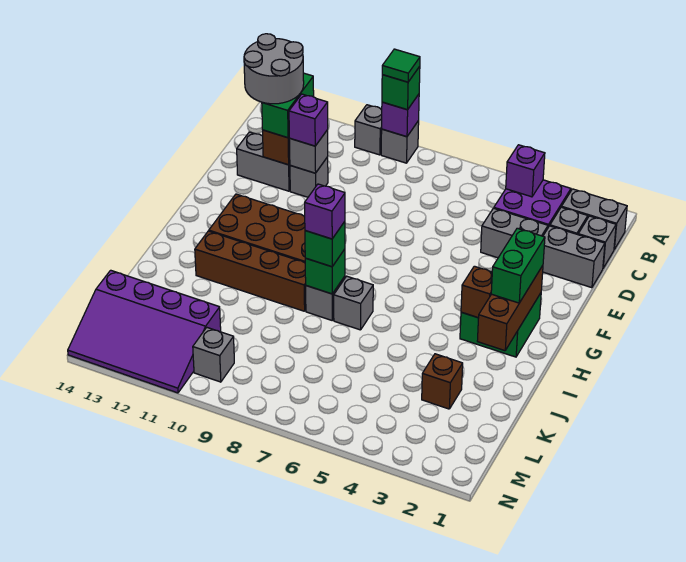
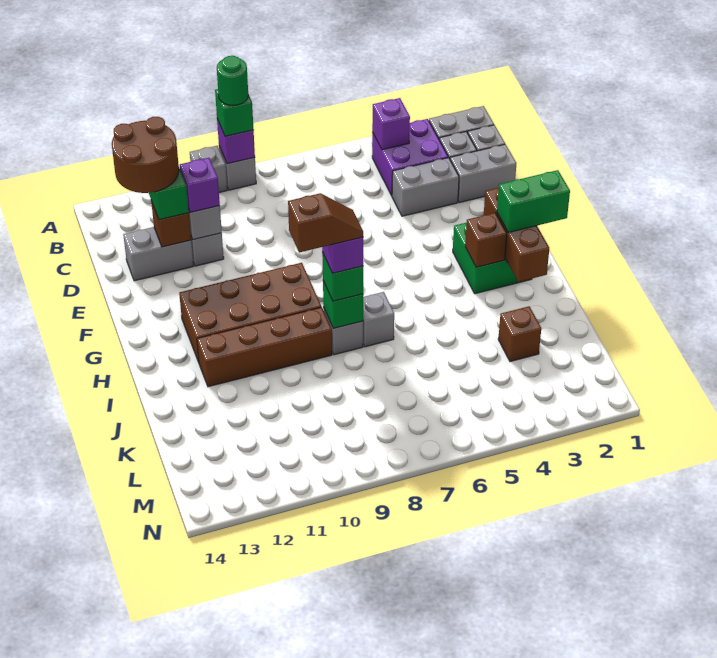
green 1x1 tile [382,49,420,82] -> green 1x1 round brick [217,56,248,105]
grey 2x2 round brick [244,34,304,104] -> brown 2x2 round brick [112,117,179,193]
green 1x2 brick [491,228,545,303] -> green 1x2 brick turned to [497,170,570,233]
none -> brown 1x2 slope [288,193,363,252]
purple 3x4 slope [68,270,221,393] -> none
grey 1x1 brick [193,328,234,382] -> none

